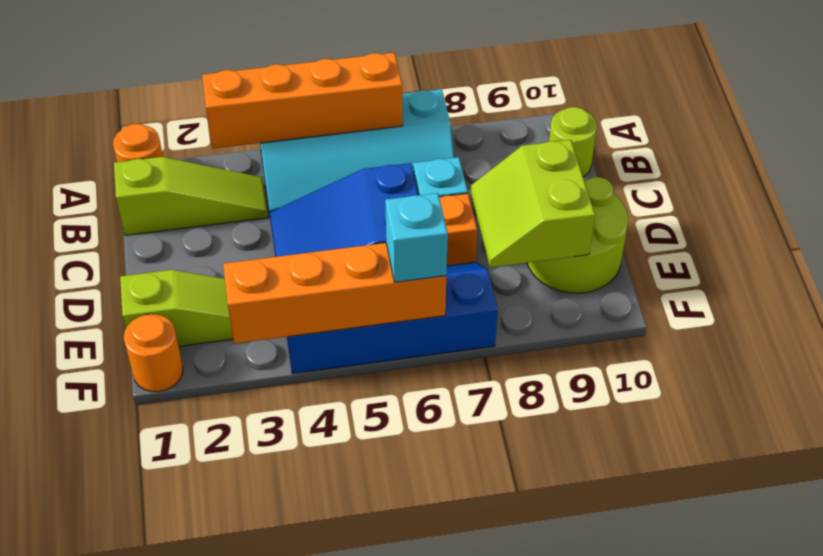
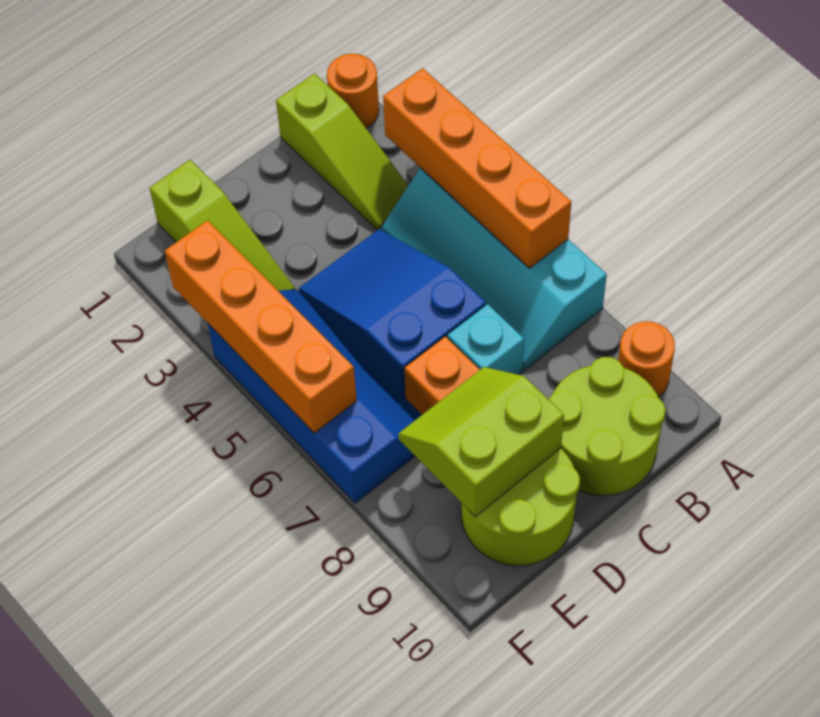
lime 1x1 round brick [549,107,597,177] -> lime 2x2 round brick [549,357,666,495]
orange 1x1 round brick [124,314,183,392] -> orange 1x1 round brick moved to [618,321,675,397]
cyan 1x1 brick [385,193,448,282] -> none

